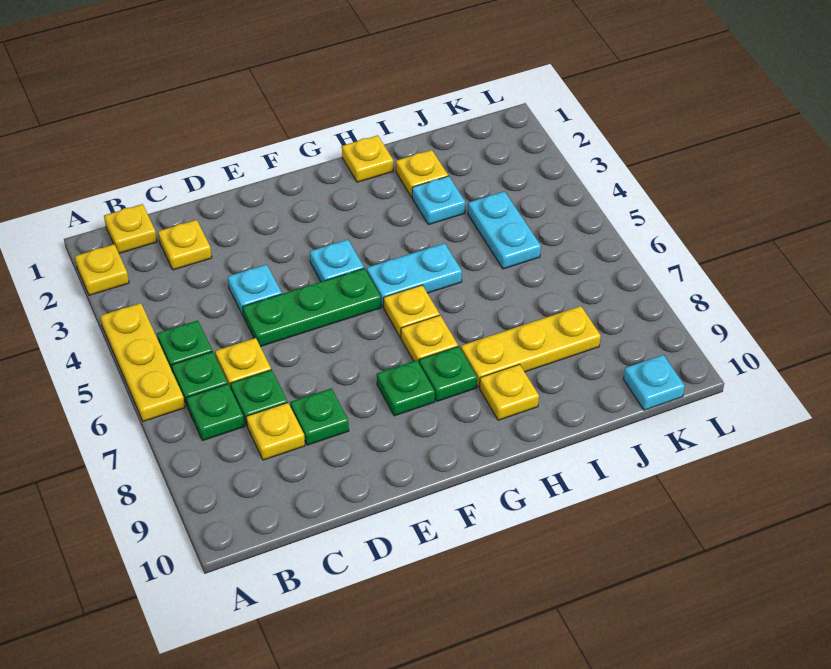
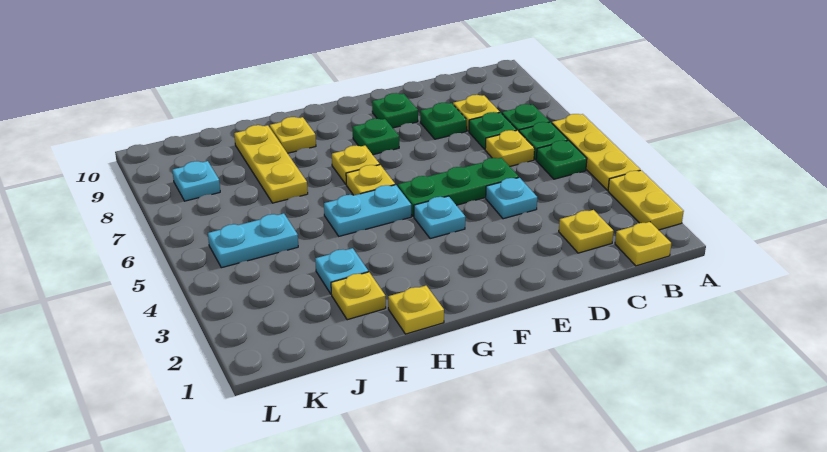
yellow 1x1 plate [75,244,129,295] -> yellow 1x2 plate [608,170,684,230]
green 1x1 plate [419,346,477,401] -> green 1x1 plate moved to [372,93,418,128]
yellow 1x3 plate [461,306,601,387] -> yellow 1x3 plate turned to [234,125,308,203]
cyan 1x2 plate [468,191,541,269] -> cyan 1x2 plate turned to [208,213,298,268]
cyan 1x1 plate [623,355,685,410] -> cyan 1x1 plate moved to [172,161,220,201]

